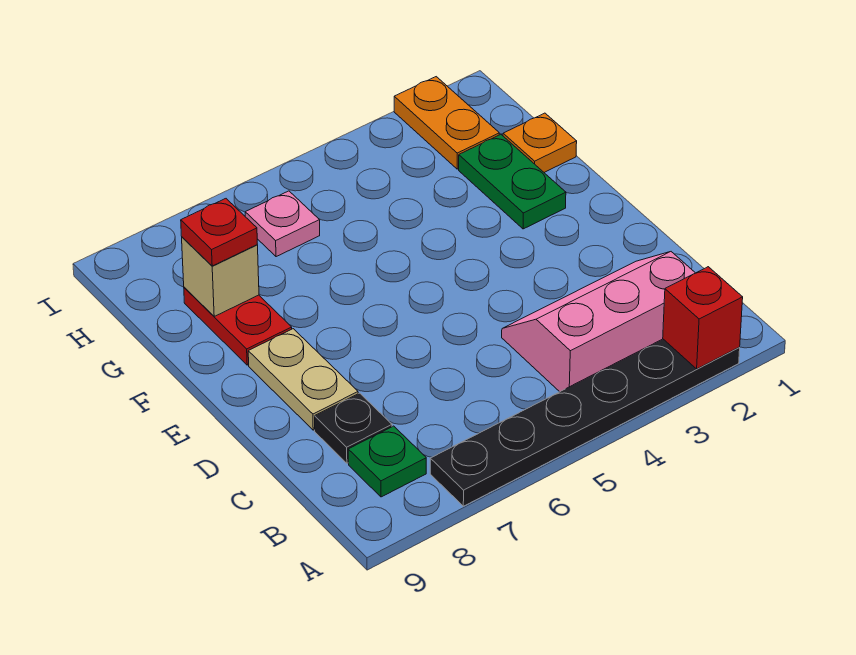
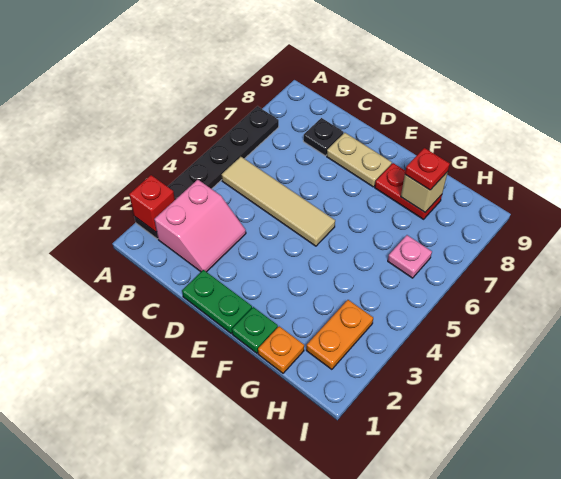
pink 2x3 slope [502,252,695,392] -> pink 2x2 slope [154,180,246,272]
none -> tan 1x4 tile [222,157,335,246]
green 1x1 plate [348,426,426,497] -> green 1x1 plate moved to [232,307,278,353]
green 1x2 plate [459,135,566,229] -> green 1x2 plate moved to [182,270,252,333]
orange 1x2 plate [394,77,499,169] -> orange 1x2 plate turned to [306,300,373,369]

